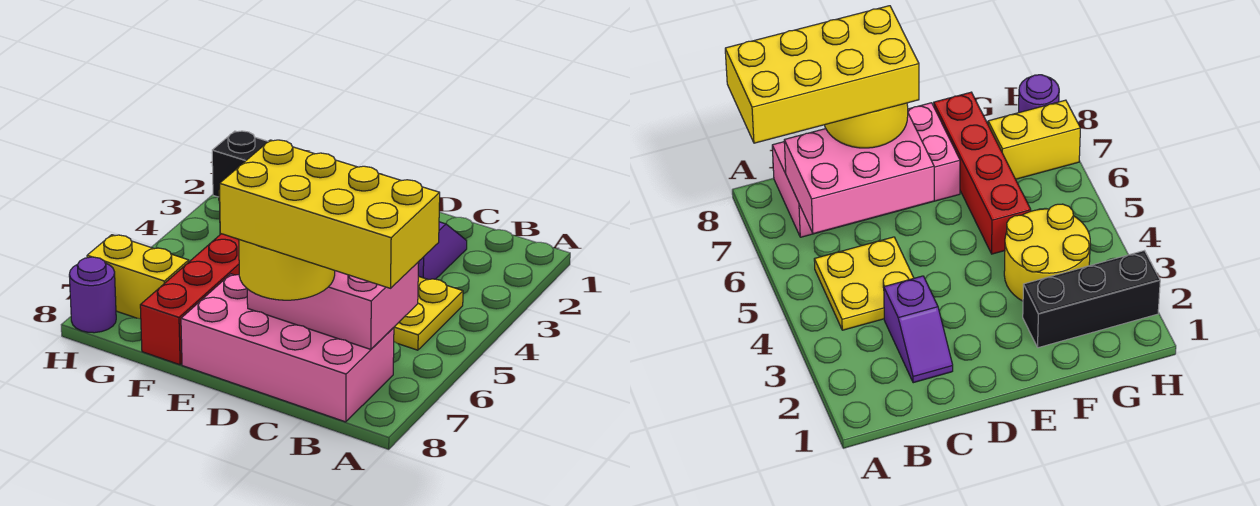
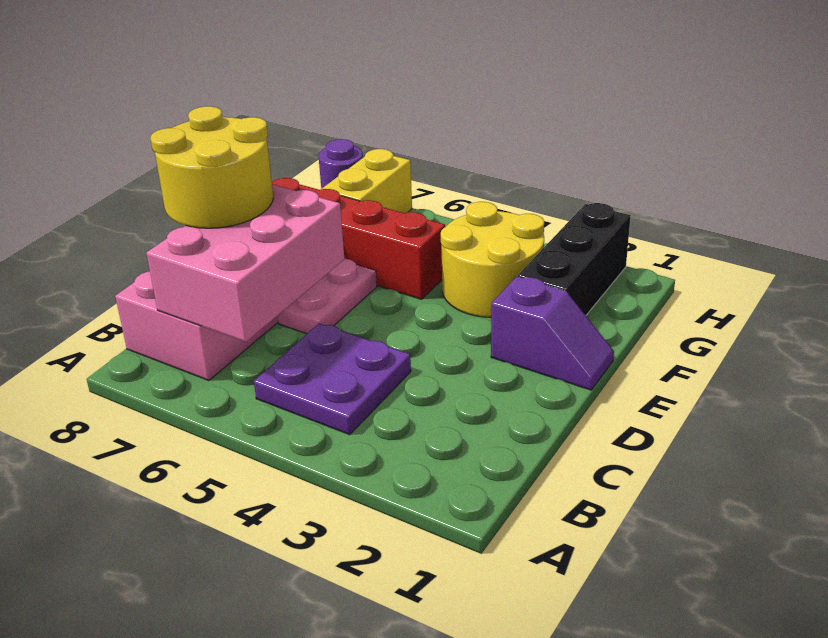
yellow 2x4 brick [219,140,440,288] -> none
yellow 2x2 plate [394,276,463,350] -> purple 2x2 plate [254,323,411,435]
purple 1x2 slope [418,222,467,280] -> purple 1x2 slope moved to [491,277,614,390]
none -> pink 1x2 plate [278,259,377,334]

